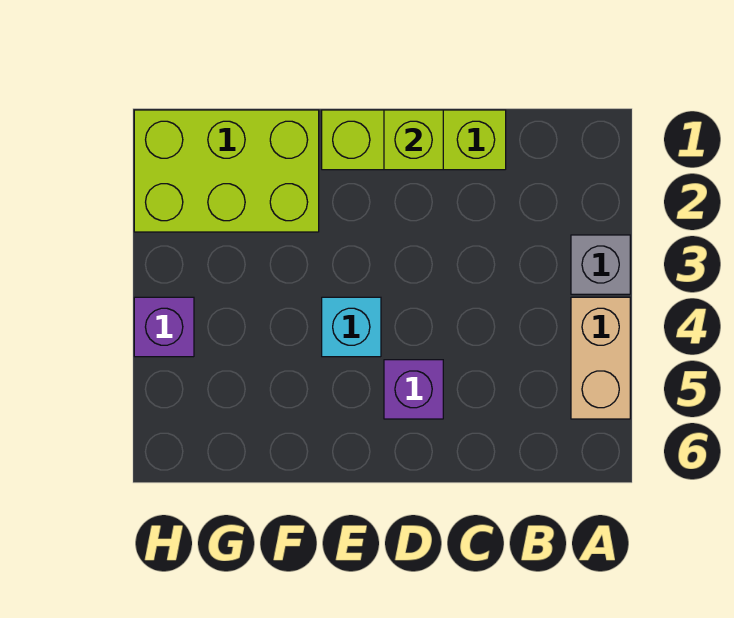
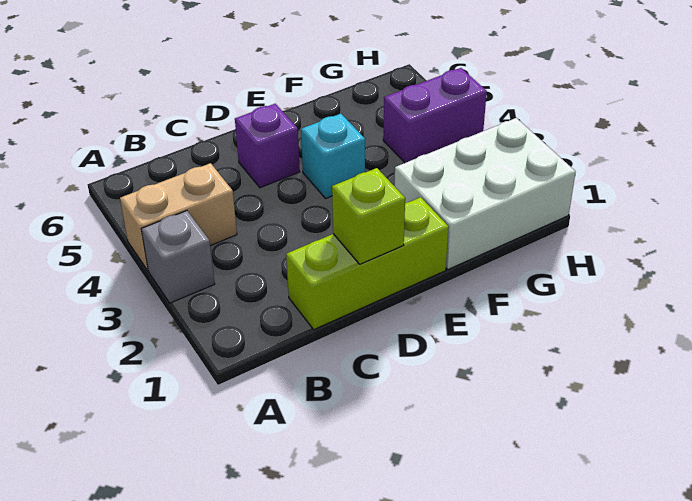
tan 1x2 brick [571,297,630,419] -> tan 1x2 brick turned to [120,163,237,271]
lime 2x3 brick [134,110,319,232] -> white 2x3 brick [395,118,576,269]
purple 1x1 brick [134,297,194,357] -> purple 1x2 brick [383,68,487,163]

